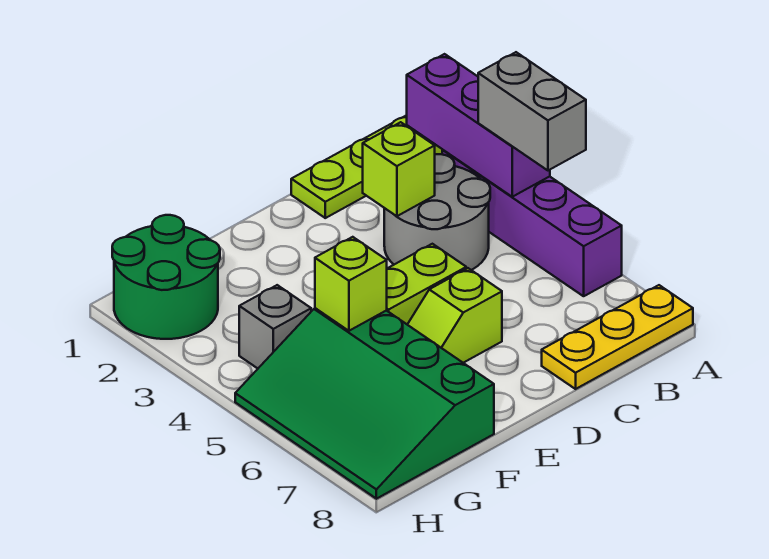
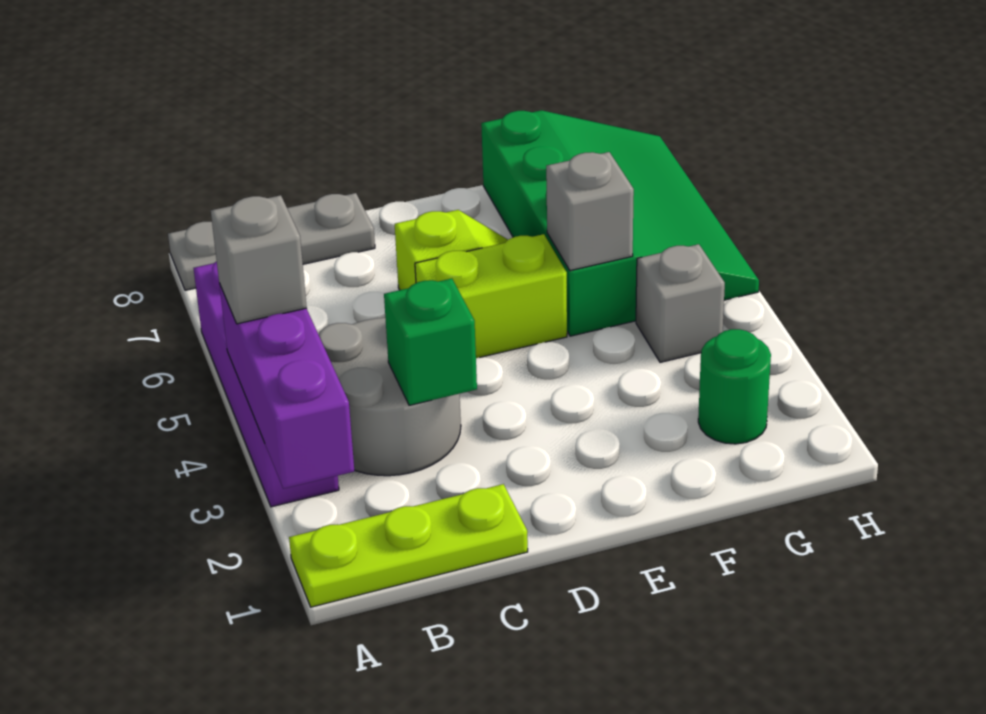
grey 1x2 brick [478,52,586,170] -> grey 1x1 brick [211,195,307,324]
yellow 1x3 plate [542,285,693,389] -> grey 1x3 plate [168,193,375,290]
lime 1x1 brick [363,122,435,216] -> green 1x1 brick [384,279,477,405]
lime 1x1 brick [315,237,387,331] -> grey 1x1 brick [546,152,634,271]
green 2x2 round brick [112,215,220,339] -> green 1x1 round brick [698,329,771,444]

